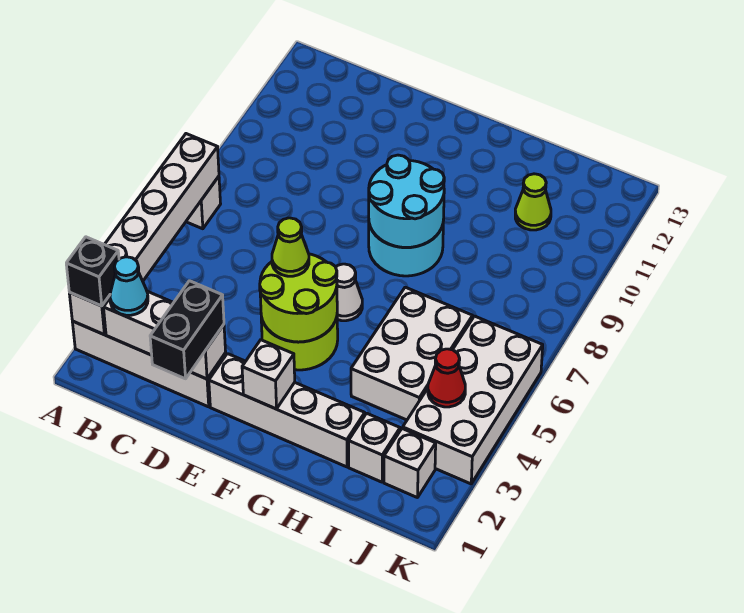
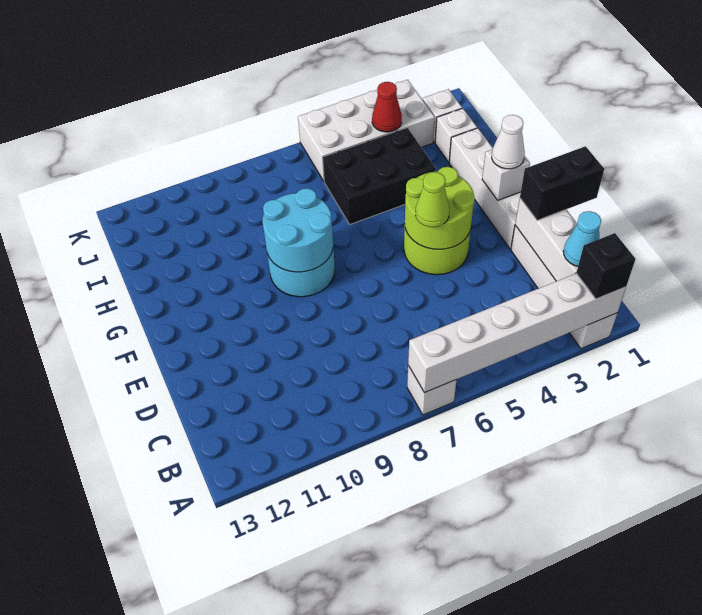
white 1x1 cone [336,264,362,321] -> white 1x1 cone moved to [492,115,525,169]
white 2x3 brick [351,287,473,420] -> black 2x3 brick [323,128,436,224]
lime 1x1 cone [515,174,551,230] -> none

